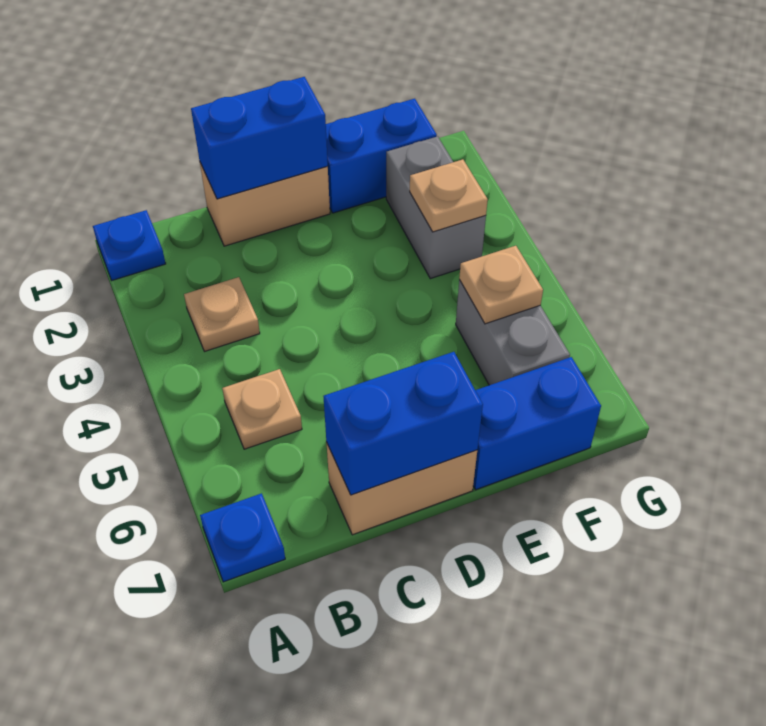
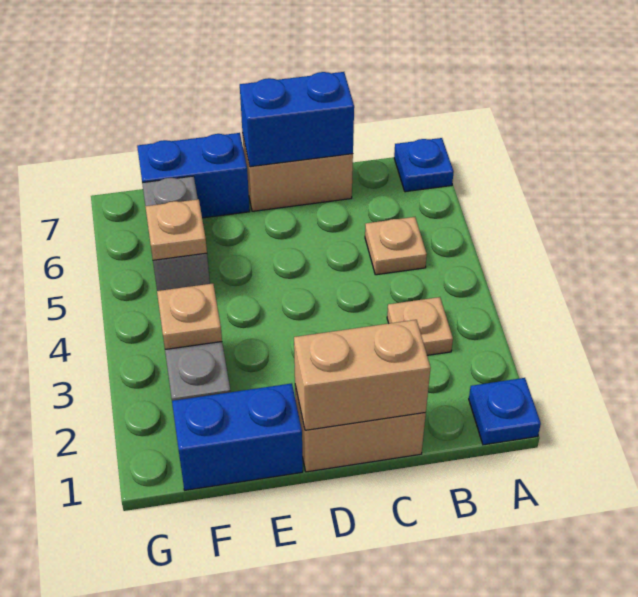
blue 1x2 brick [191,77,328,199] -> tan 1x2 brick [294,320,431,430]

